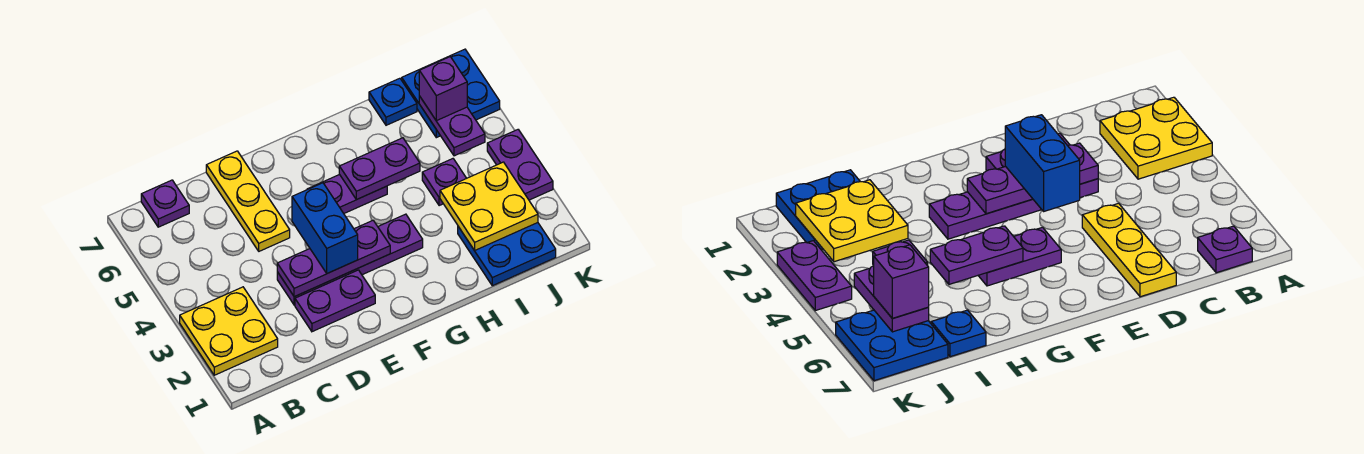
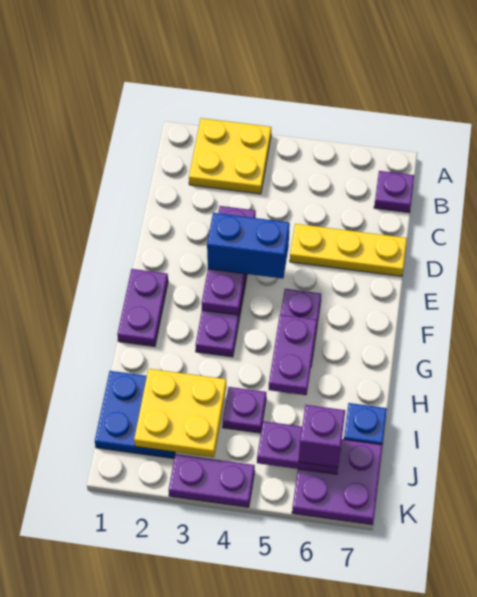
purple 1x2 plate [295,270,375,332] -> purple 1x2 plate moved to [117,269,168,346]
blue 2x2 plate [402,49,500,138] -> purple 2x2 plate [292,439,382,525]

